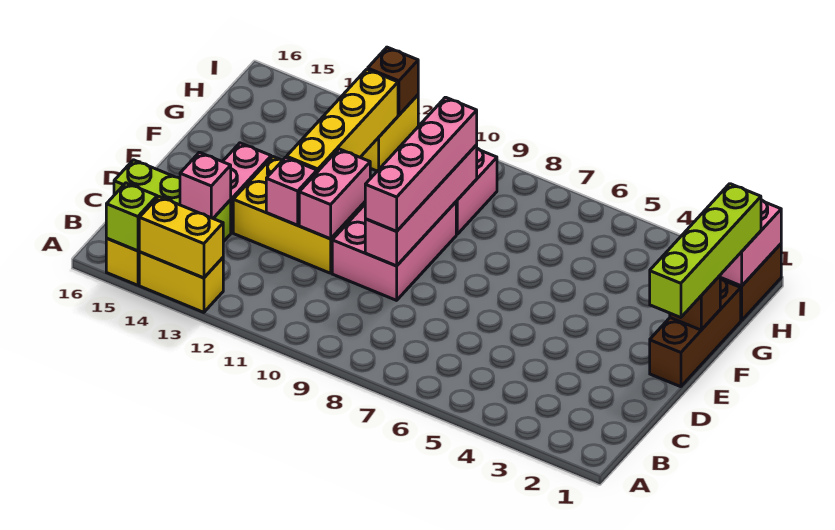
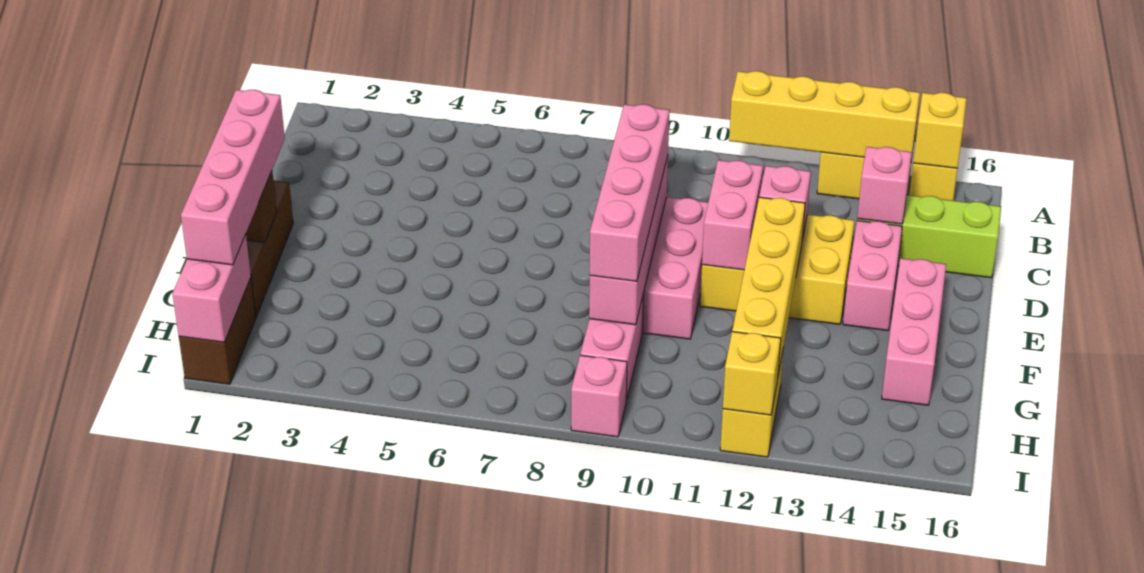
yellow 1x2 brick [139,197,223,278] -> yellow 1x4 brick [729,71,920,163]
lime 1x1 brick [106,183,157,251] -> yellow 1x1 brick [913,93,967,168]
lime 1x4 brick [650,184,761,318] -> pink 1x4 brick [181,90,285,265]
none -> pink 1x3 brick [882,258,946,405]
none -> pink 1x1 brick [571,355,627,437]
brown 1x1 brick [368,47,418,115] -> yellow 1x1 brick [723,332,781,415]

